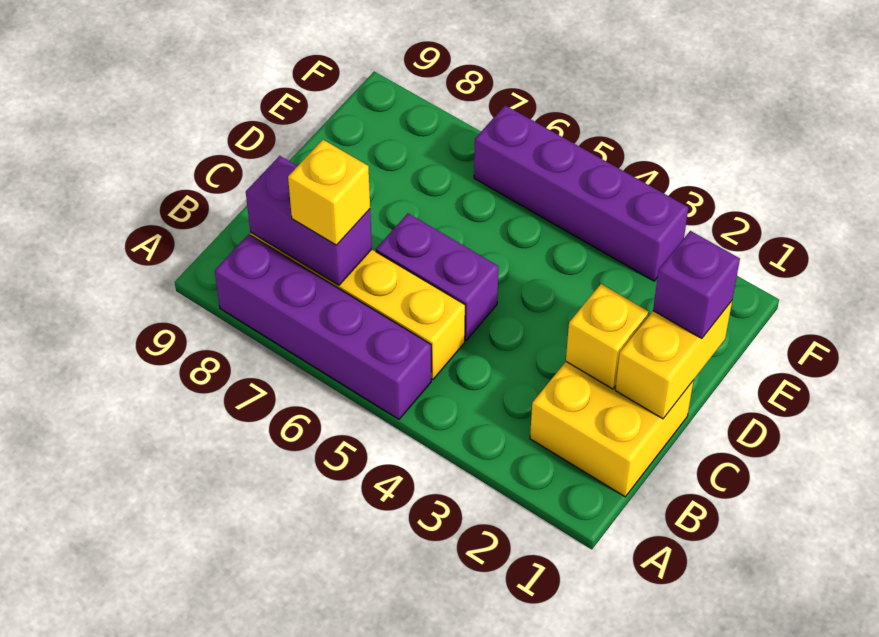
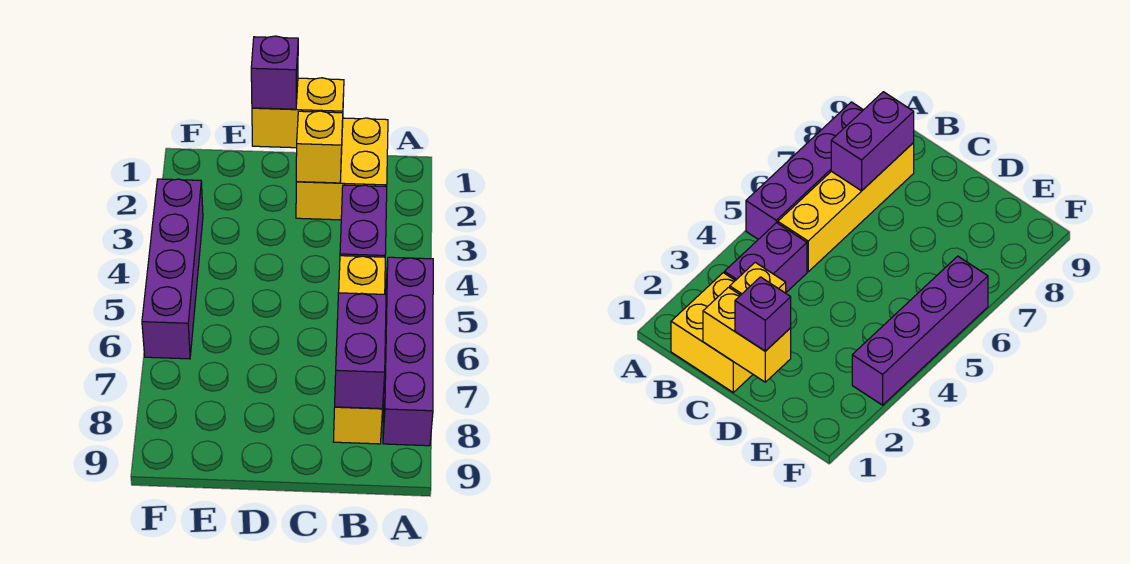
yellow 1x1 brick [288,140,370,245] -> none
purple 1x2 brick [376,213,499,340] -> purple 1x2 brick moved to [340,185,387,257]

